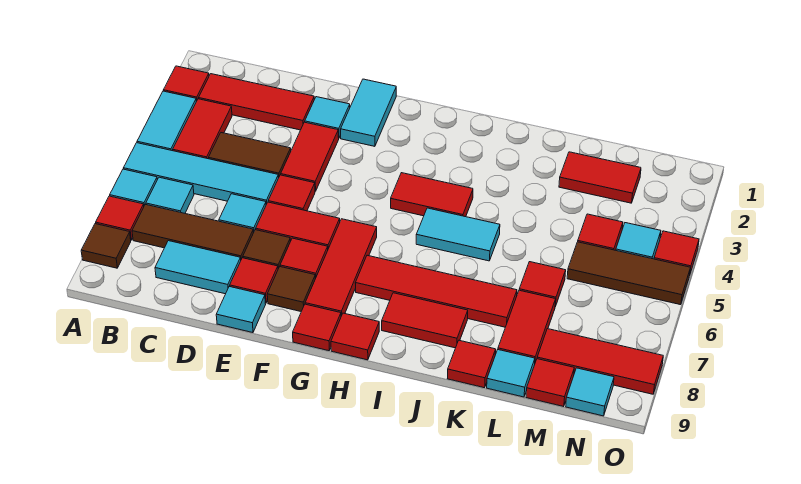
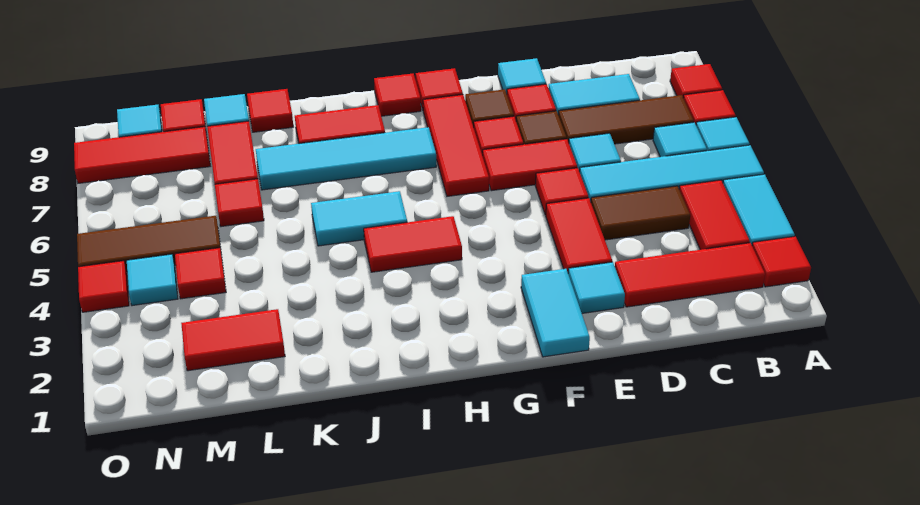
brown 1x1 tile [81,224,131,268] -> red 1x1 tile [670,64,722,98]
red 1x4 tile [356,255,517,327] -> cyan 1x4 tile [256,127,436,190]

